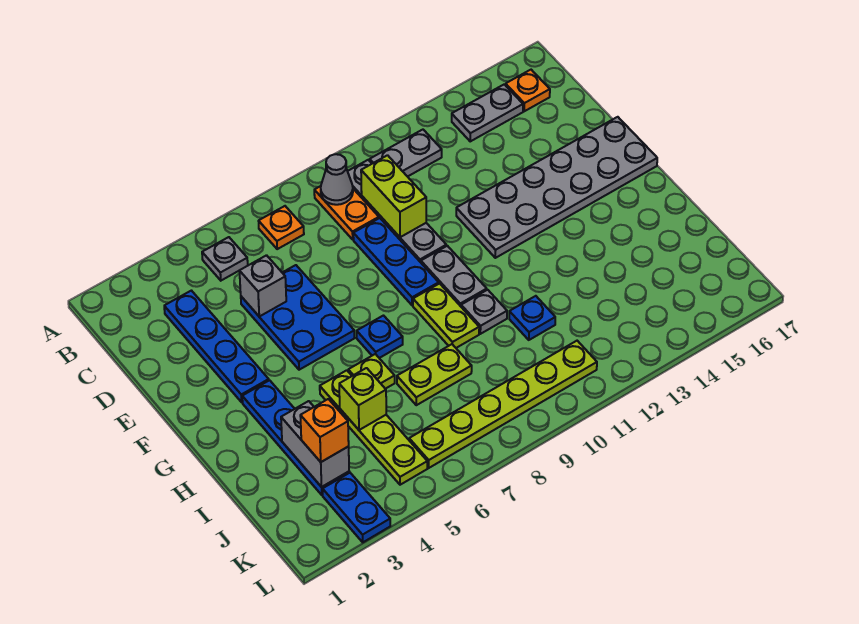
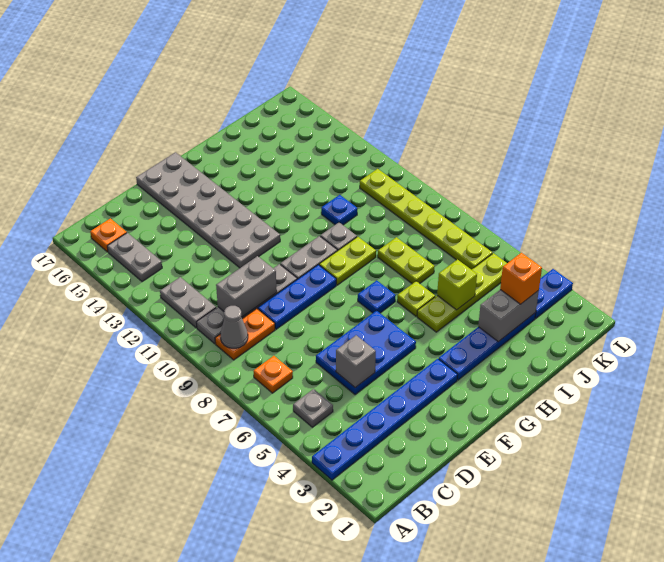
blue 1x4 plate [164,291,269,402] -> blue 1x6 plate [312,359,458,480]
lime 1x2 brick [361,155,426,237] -> grey 1x2 brick [216,256,277,317]

